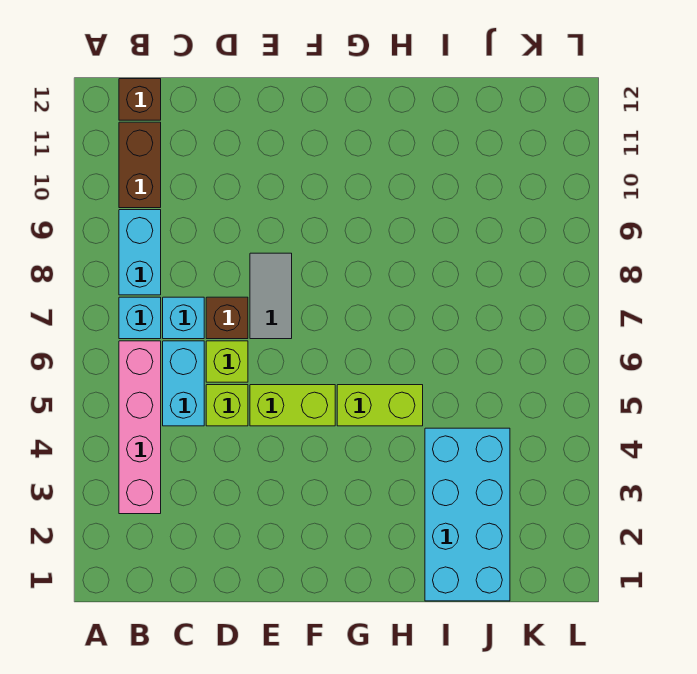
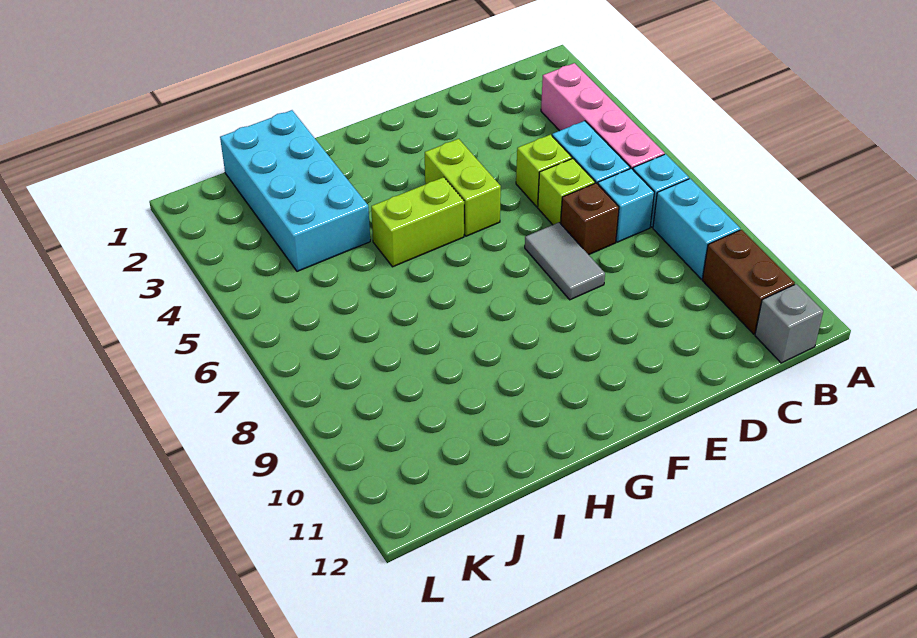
brown 1x1 brick [119,79,161,120] -> grey 1x1 brick [755,284,823,363]
lime 1x2 brick [250,385,335,426] -> lime 1x2 brick turned to [425,139,501,236]

